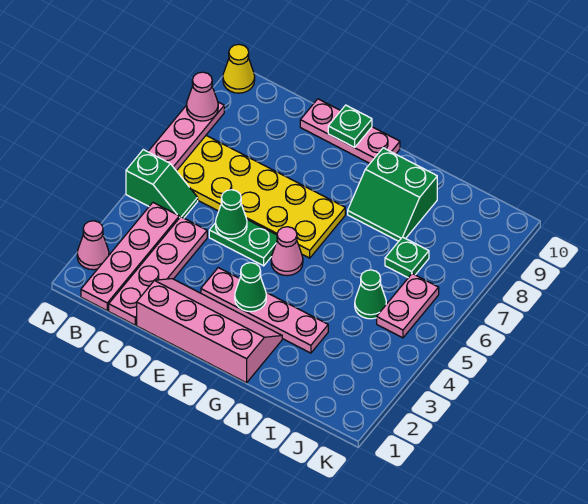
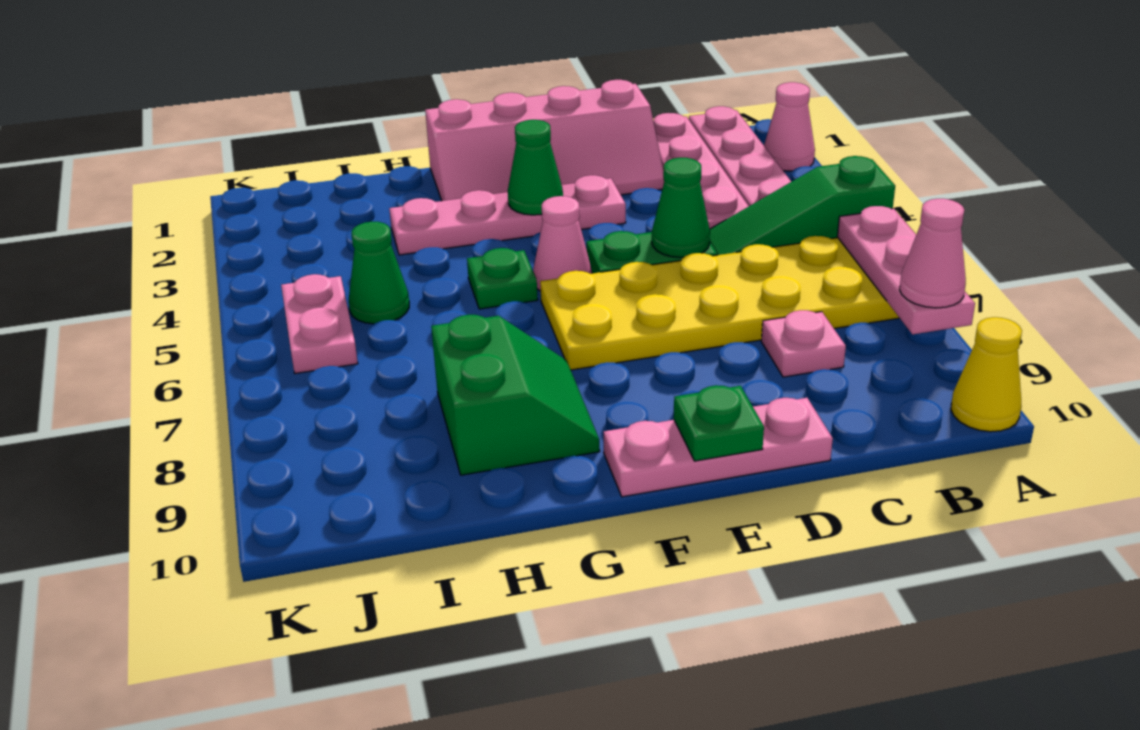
green 1x2 slope [126,150,198,218] -> green 1x3 slope [710,156,895,255]
none -> pink 1x1 plate [761,310,846,377]
green 2x2 slope [348,148,437,241] -> green 2x2 slope turned to [431,315,600,475]
green 1x1 plate [385,237,429,278] -> green 1x1 plate moved to [467,248,538,309]

